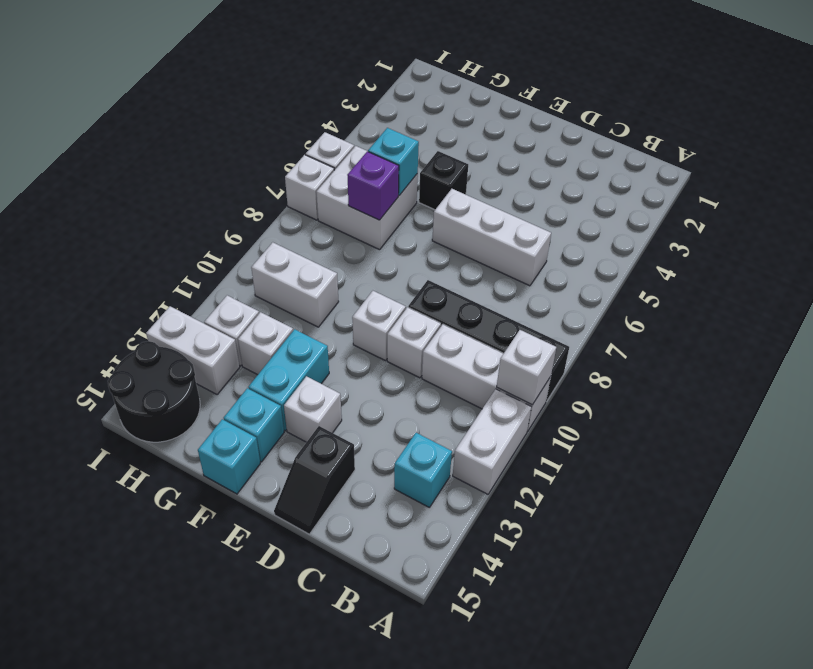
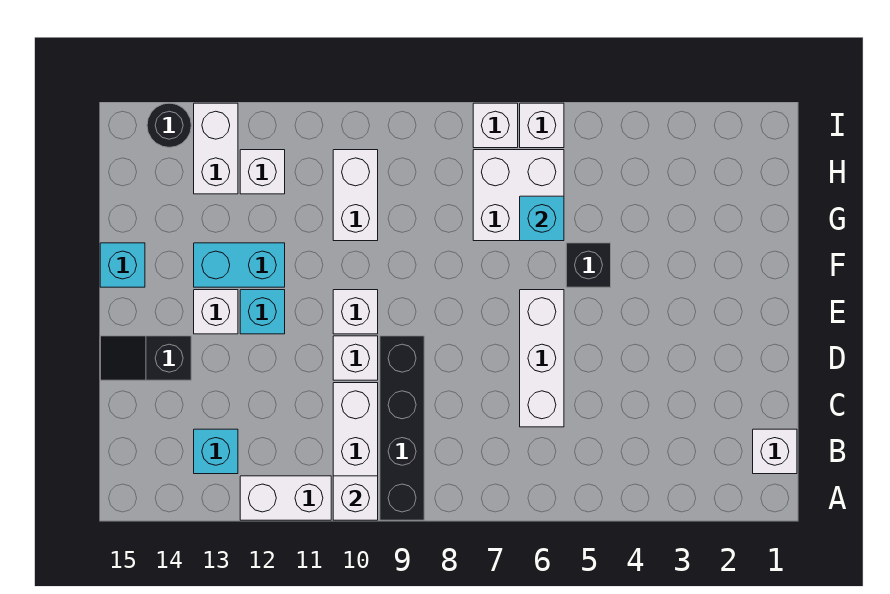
cyan 1x1 brick [224,388,284,462] -> cyan 1x1 brick moved to [240,290,285,334]
purple 1x1 brick [347,151,399,220] -> none
white 1x1 brick [238,312,293,375] -> white 1x1 brick moved to [753,429,797,474]
black 2x2 round brick [108,341,200,442] -> black 1x1 round brick [147,103,191,147]

